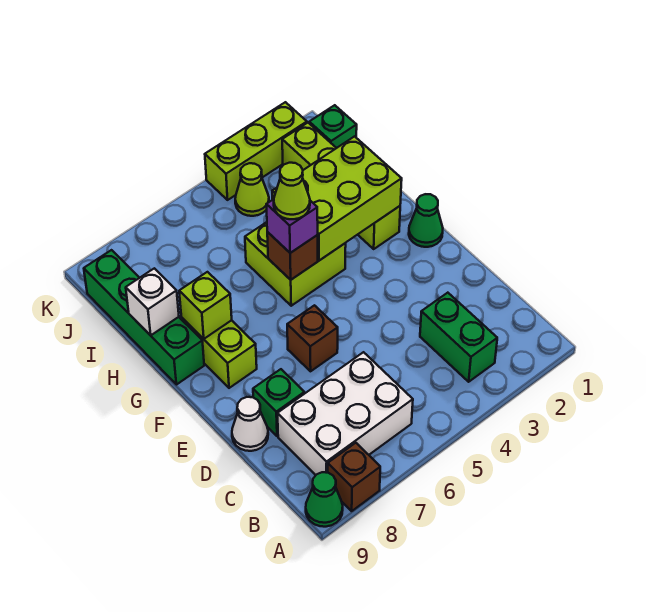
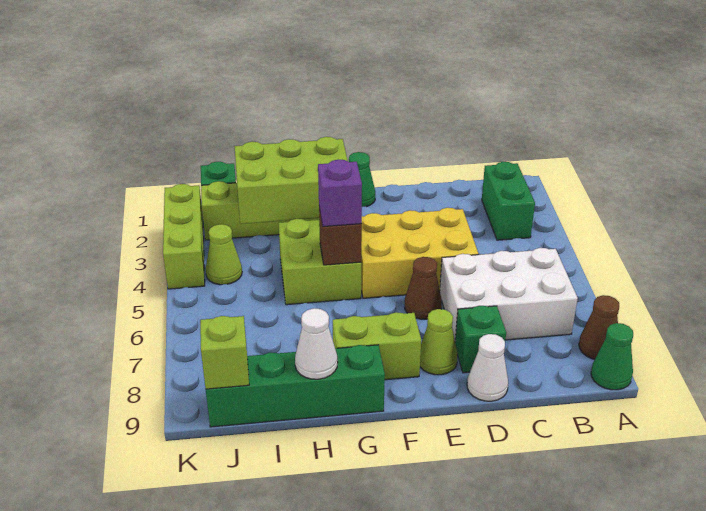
brown 1x1 brick [328,443,380,511] -> brown 1x1 cone [579,295,619,359]
green 1x2 brick [420,293,497,382] -> green 1x2 brick turned to [482,162,535,240]
white 2x3 brick [278,352,413,475] -> white 2x3 brick turned to [440,248,578,340]
none -> yellow 2x3 brick [361,208,478,298]
brown 1x1 brick [287,305,338,371] -> brown 1x1 cone [405,257,442,319]
lime 2x3 brick [272,136,402,261] -> lime 2x3 brick turned to [234,137,348,224]
lime 1x1 cone [274,163,310,219] -> lime 1x1 cone moved to [420,309,458,375]
lime 1x1 brick [179,272,232,339] -> lime 1x1 brick moved to [200,316,249,389]
white 1x1 brick [126,268,179,335] -> white 1x1 cone [295,308,338,379]

